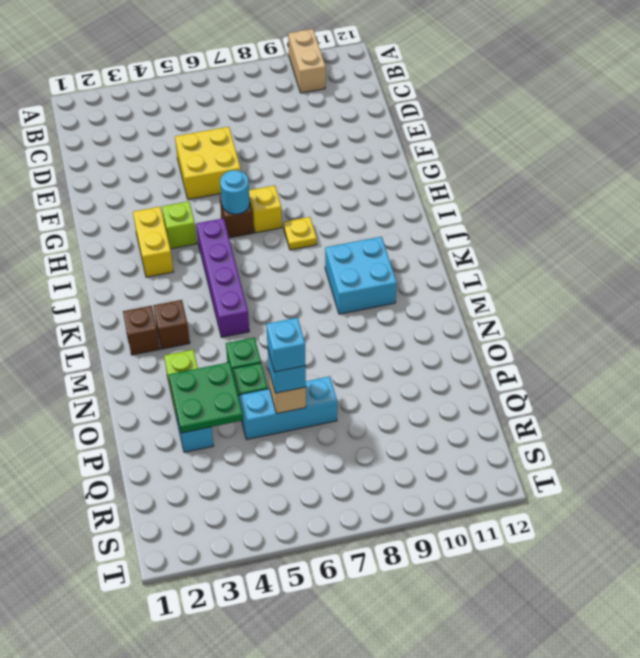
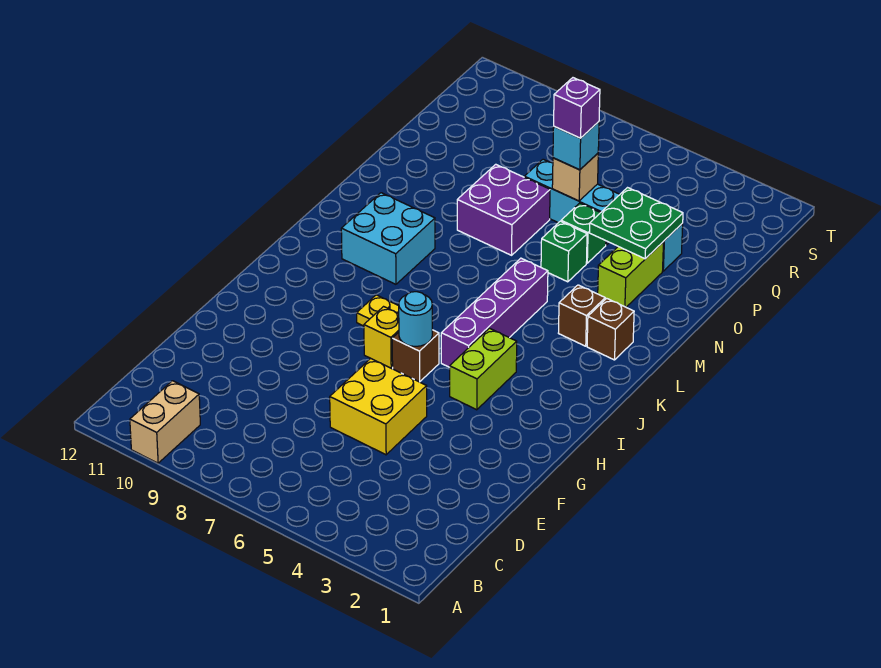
yellow 1x2 brick [133,207,173,277] -> none
lime 1x1 brick [162,201,197,249] -> lime 1x2 brick [450,328,517,410]
none -> purple 2x2 brick [457,164,550,255]
cyan 1x1 brick [266,318,305,372] -> purple 1x1 brick [554,78,600,138]

